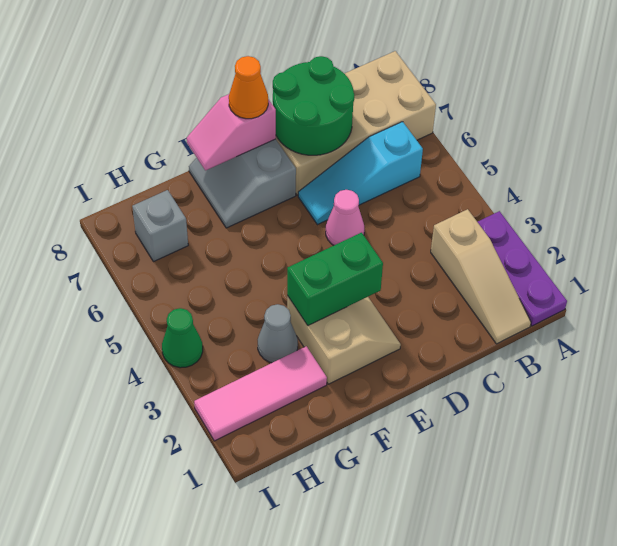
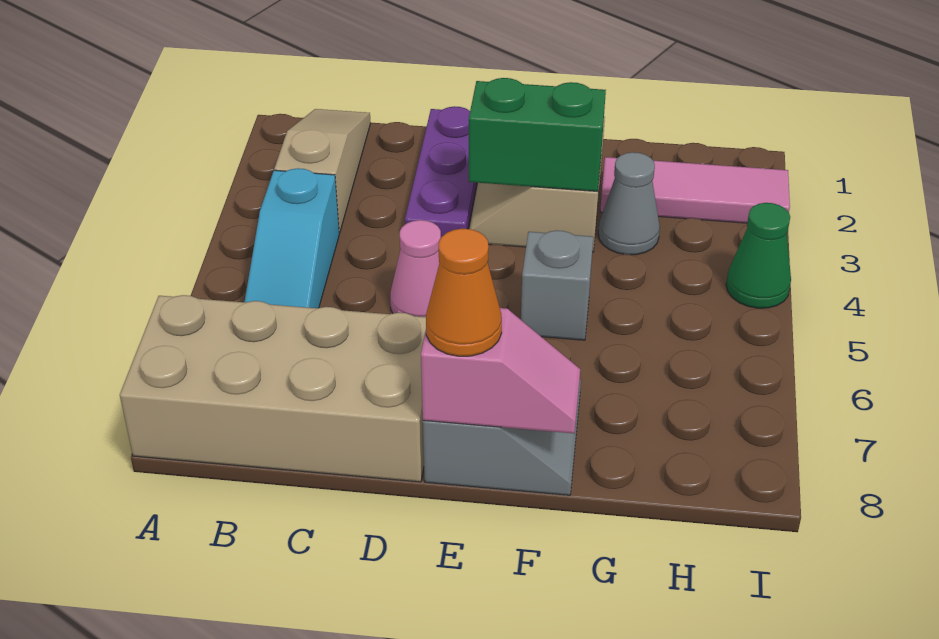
purple 1x3 plate [478,211,567,326] -> purple 1x3 plate moved to [405,106,477,237]
cyan 1x3 slope [298,122,423,225] -> cyan 1x3 slope turned to [245,168,339,308]
green 2x2 round brick [273,56,354,155] -> none
grey 1x1 brick [132,190,188,262] -> grey 1x1 brick moved to [521,230,593,340]

